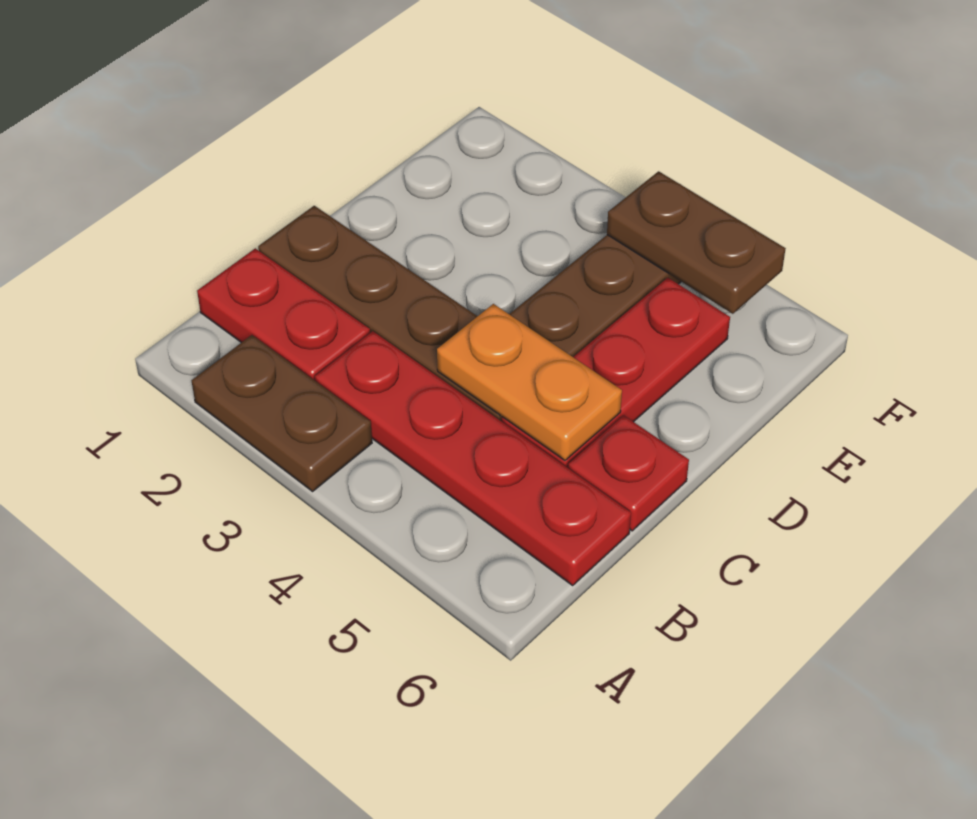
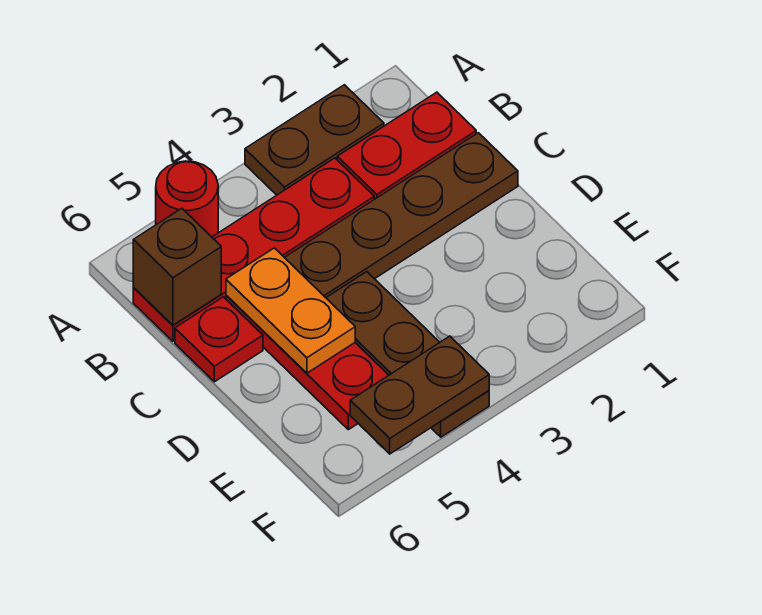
none -> red 1x1 round brick [156,161,218,237]
none -> brown 1x1 brick [133,208,221,325]
orange 1x2 plate [437,304,622,460] -> orange 1x2 plate turned to [226,248,355,373]

